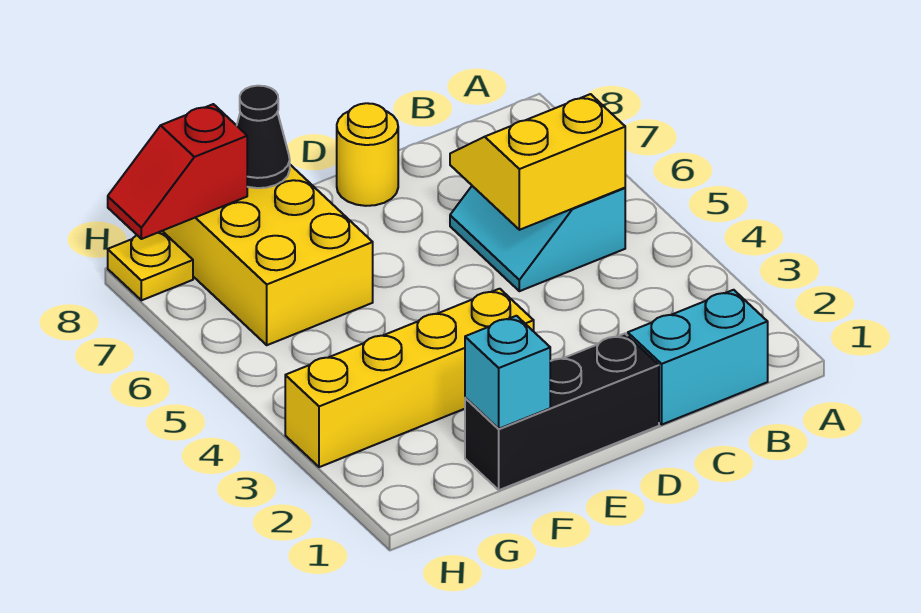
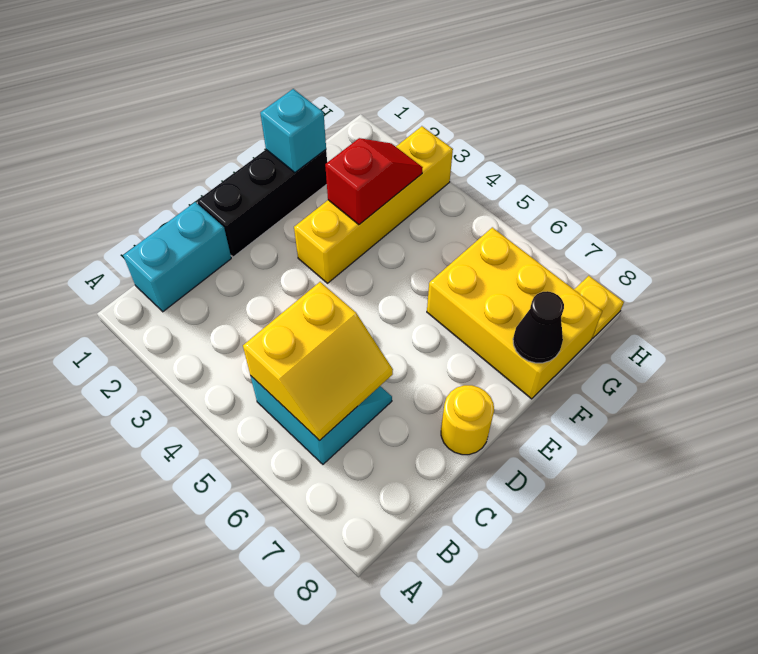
red 1x2 slope [108,104,247,239] -> red 1x2 slope moved to [325,138,423,225]

